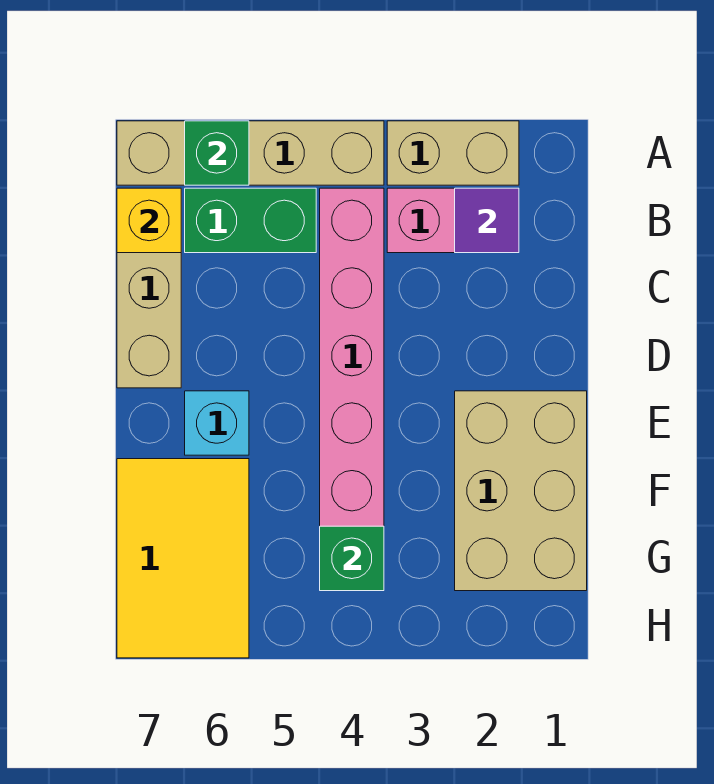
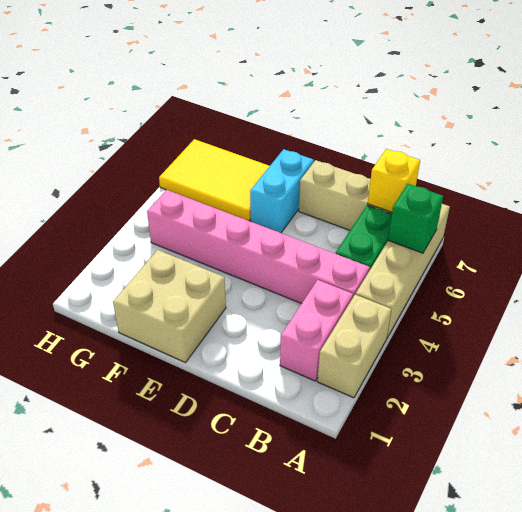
purple 1x1 tile [455,188,519,253] -> none
tan 2x3 brick [455,391,587,591] -> tan 2x2 brick [113,250,226,363]
cyan 1x1 brick [185,391,249,455] -> cyan 1x2 brick [250,149,314,233]
green 1x1 brick [320,526,384,591] -> none

